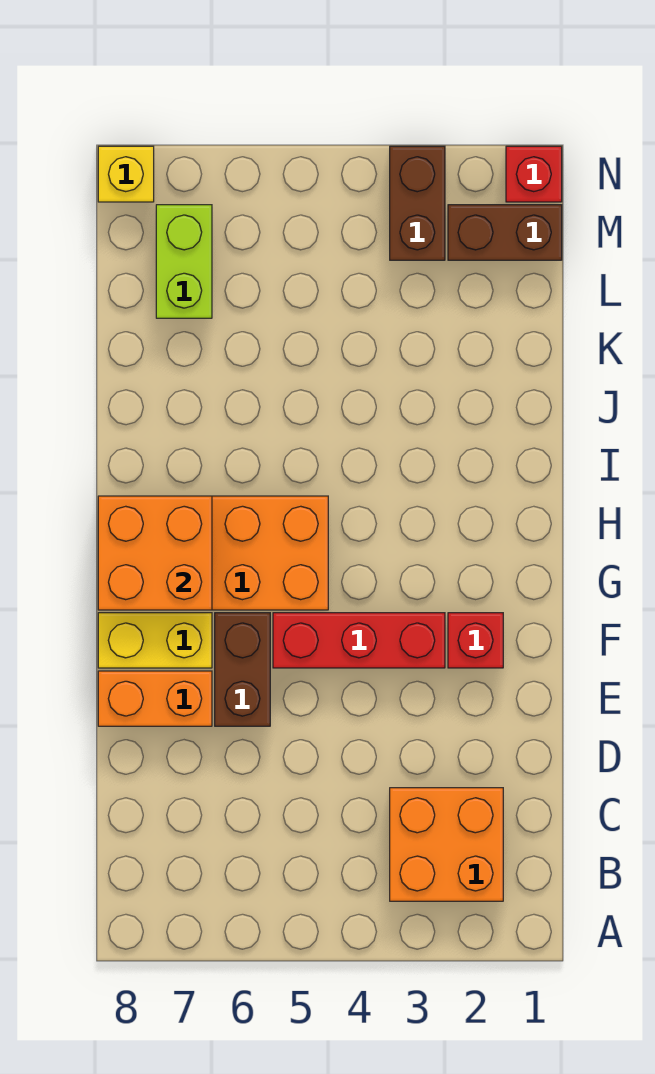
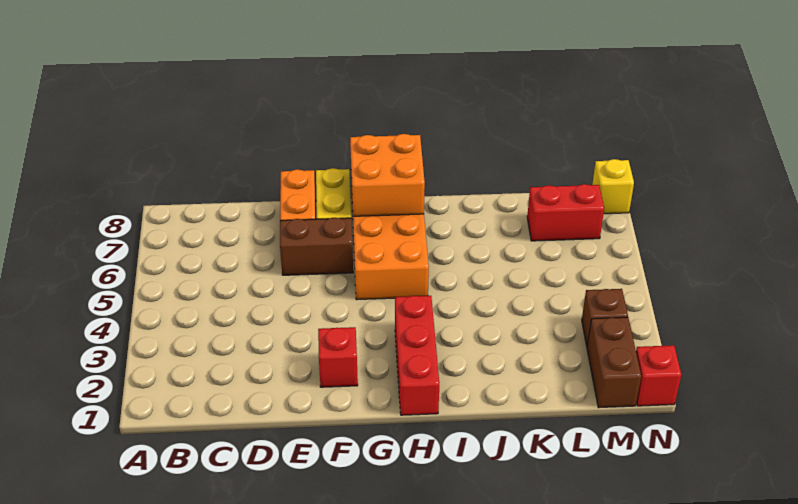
orange 2x2 brick [390,788,503,901] -> none
red 1x3 brick [273,613,445,668] -> red 1x3 brick moved to [395,296,439,415]
lime 1x2 brick [156,205,212,318] -> red 1x2 brick [527,184,604,241]
brown 1x2 brick [390,146,445,260] -> brown 1x1 brick [582,289,628,346]

